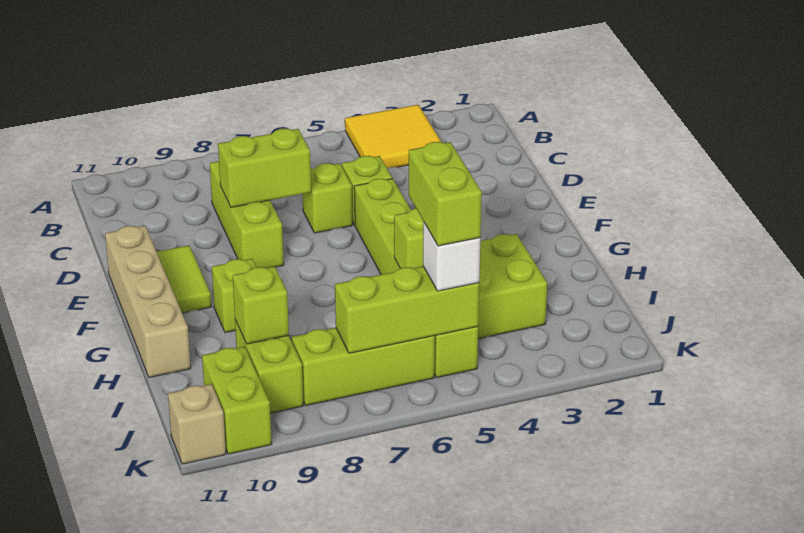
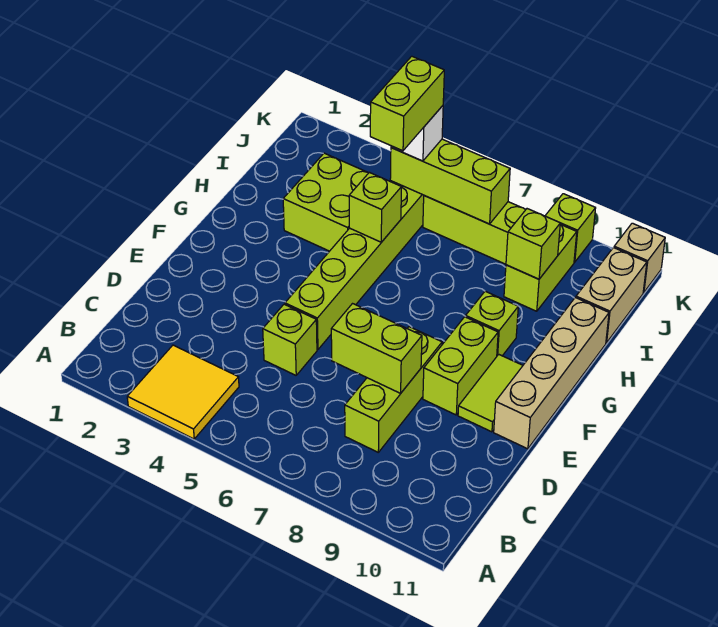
lime 1x1 brick [302,163,353,233] -> lime 1x1 brick moved to [545,194,596,262]
none -> tan 1x2 brick [576,248,647,343]
lime 1x2 brick [202,346,272,454] -> lime 1x2 brick moved to [423,317,498,415]

